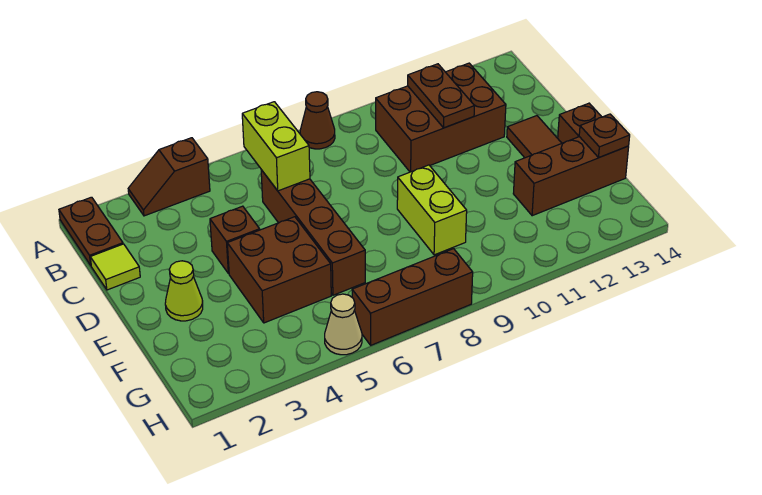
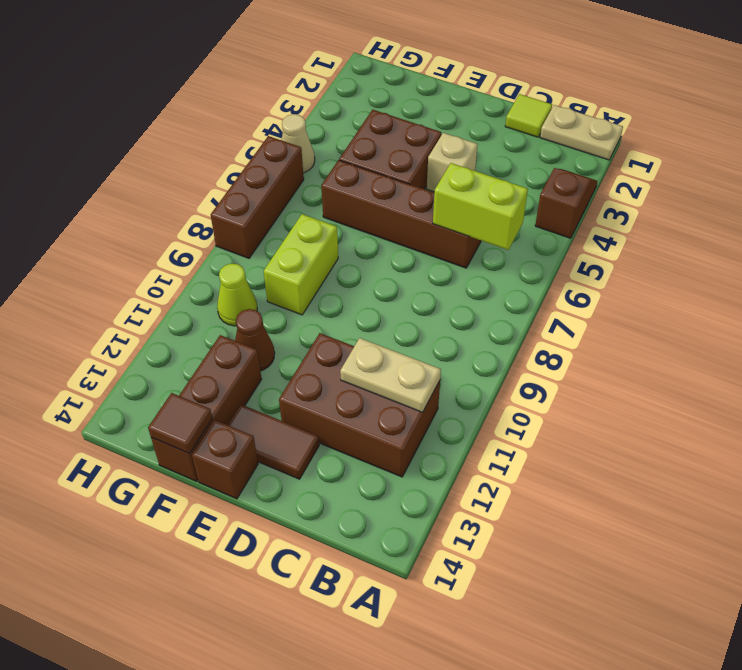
brown 1x2 plate [59,197,123,265] -> tan 1x2 plate [540,105,623,160]
brown 1x1 cone [300,92,335,149] -> brown 1x1 cone moved to [235,309,275,371]
brown 2x3 brick [376,63,506,172] -> brown 2x3 brick turned to [279,333,440,477]
brown 1x2 plate [408,64,474,128] -> tan 1x2 plate [340,338,441,412]
brown 1x1 brick [210,206,260,274] -> tan 1x1 brick [427,133,478,192]
lime 1x1 cone [165,261,203,321] -> lime 1x1 cone moved to [217,264,257,326]
lime 1x2 brick [397,165,467,255] -> lime 1x2 brick turned to [264,214,338,315]
brown 1x1 plate [579,114,630,157] -> brown 1x1 tile [148,393,212,454]

